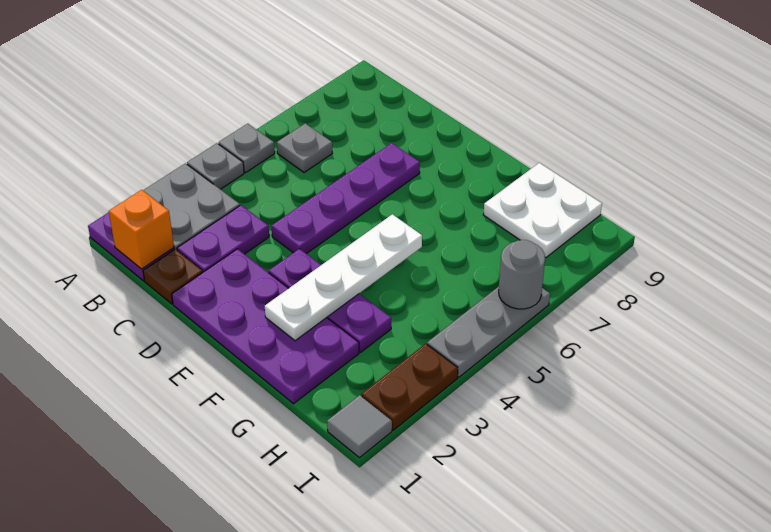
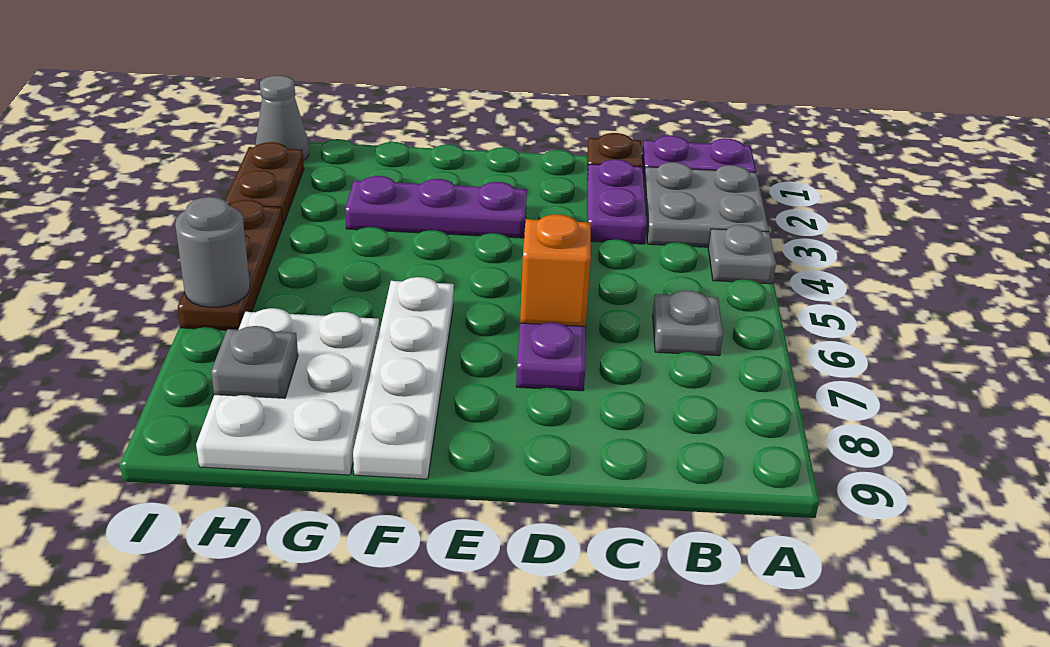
grey 1x1 plate [219,124,275,172] -> grey 1x1 plate moved to [211,326,298,398]
orange 1x1 brick [109,190,174,269] -> orange 1x1 brick moved to [520,214,591,327]
purple 2x4 plate [172,249,359,404] -> none
white 1x4 plate [265,214,422,341] -> white 1x4 plate moved to [353,277,454,479]
white 2x2 plate [483,163,602,257] -> white 2x3 plate [196,308,380,475]
grey 1x1 tile [327,395,392,458] -> grey 1x1 cone [255,76,309,161]
grey 1x3 plate [427,287,550,377] -> brown 1x3 plate [178,200,283,330]

